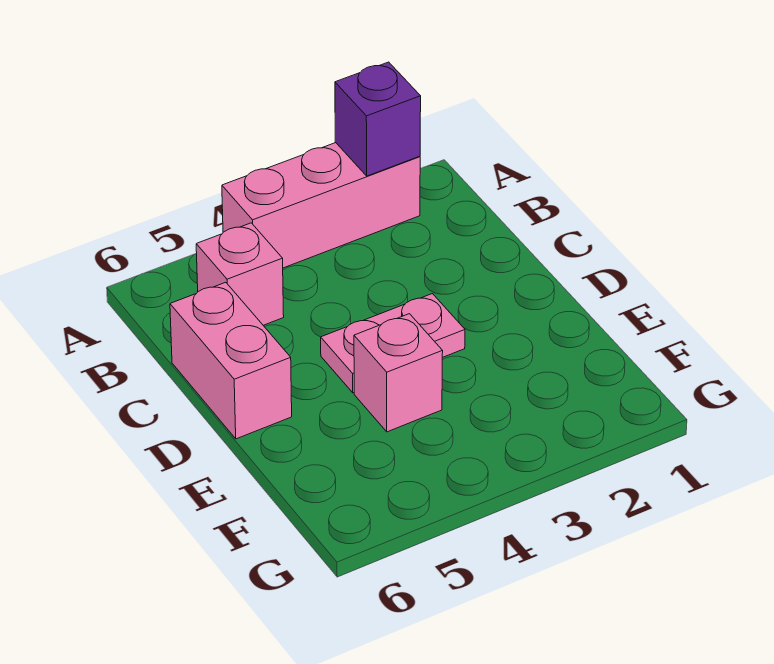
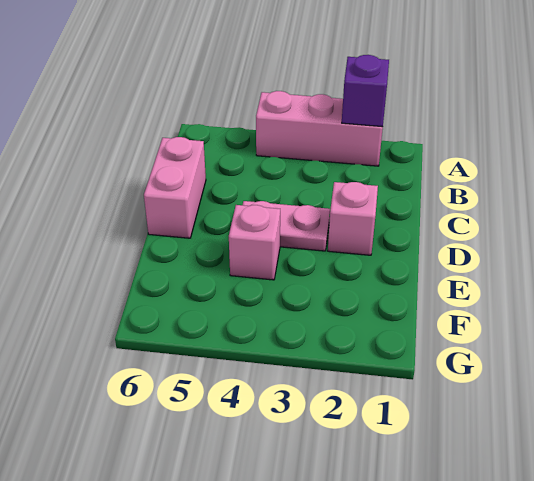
pink 1x1 brick [196,223,284,325] -> pink 1x1 brick moved to [328,182,378,255]

